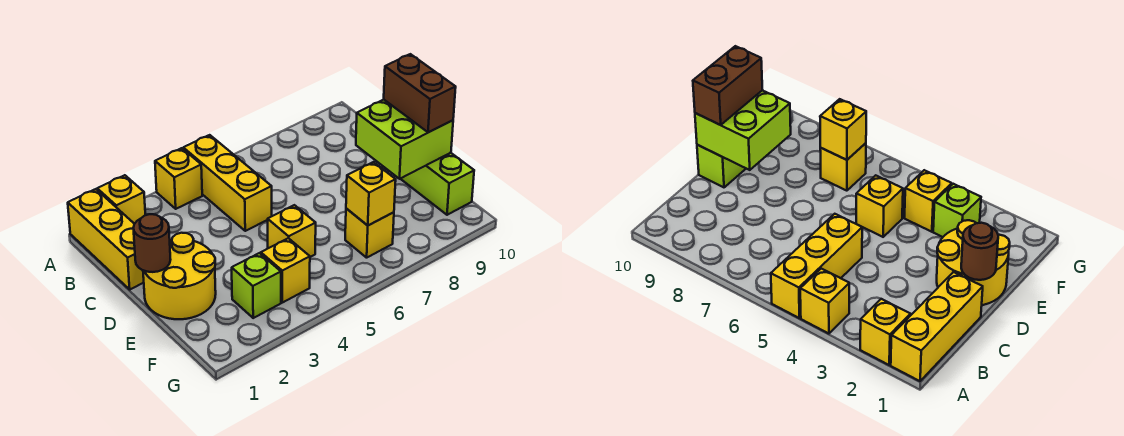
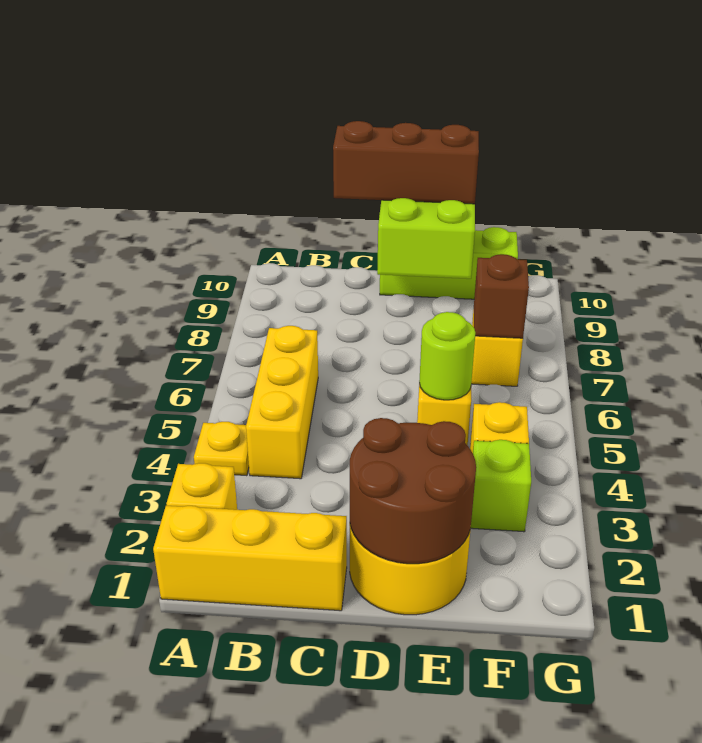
yellow 1x1 brick [155,148,202,209] -> yellow 1x1 plate [194,422,249,476]
yellow 1x3 brick [183,135,272,231] -> yellow 1x3 brick turned to [246,326,318,479]
brown 1x1 round brick [133,214,171,272] -> brown 2x2 round brick [350,418,476,564]
brown 1x2 brick [384,54,456,132] -> brown 1x3 brick [333,121,479,204]
none -> lime 1x1 round brick [419,312,475,400]
yellow 1x1 brick [346,162,396,225] -> brown 1x1 brick [474,254,529,338]

